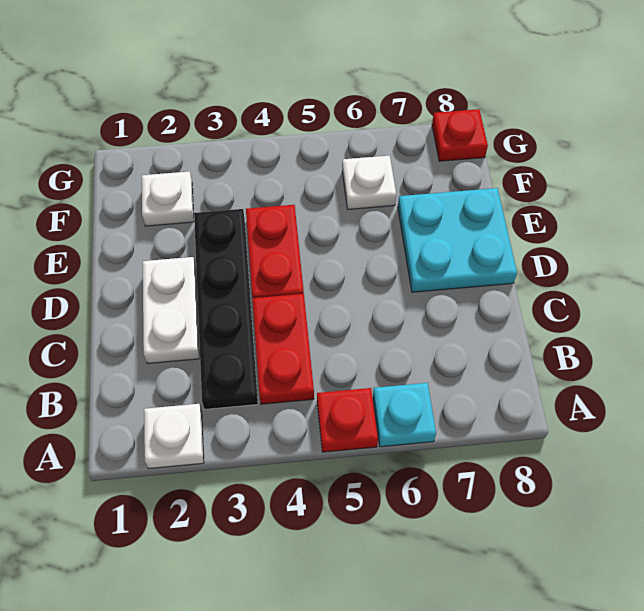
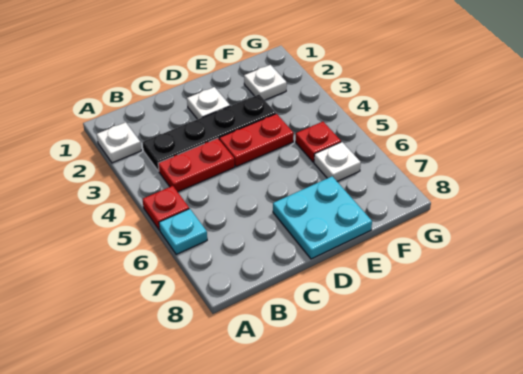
white 1x2 plate [143,257,200,364] -> white 1x1 plate [187,87,230,119]
red 1x1 plate [432,109,488,161] -> red 1x1 plate moved to [296,122,341,162]

